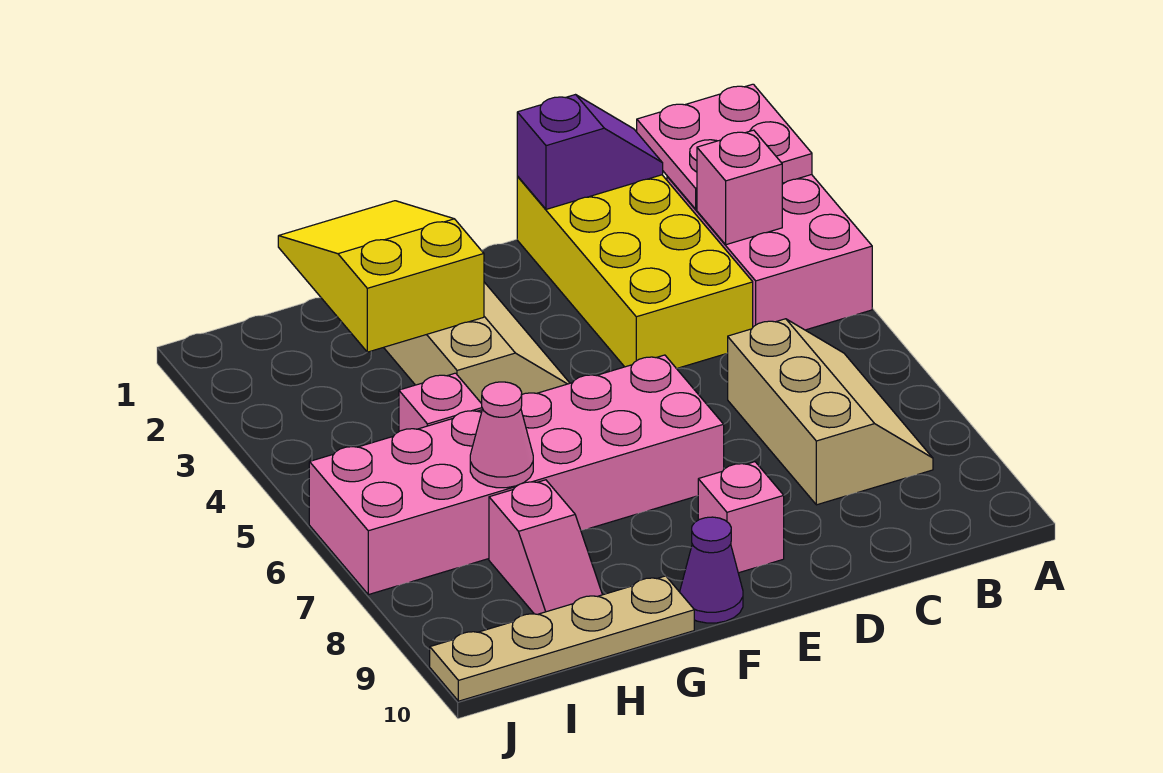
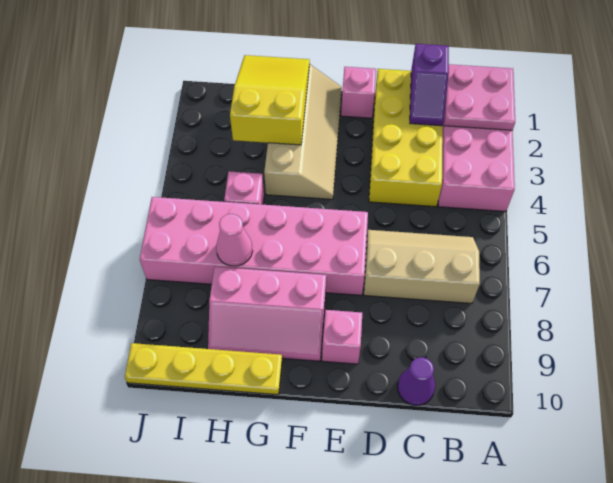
pink 1x1 brick [697,130,782,245] -> pink 1x1 brick moved to [341,67,376,118]
tan 2x3 slope [728,319,933,505] -> tan 2x3 slope turned to [364,230,480,303]
purple 1x2 slope [517,95,663,209] -> purple 1x2 slope turned to [410,44,449,126]
purple 1x1 cone [680,517,743,623] -> purple 1x1 cone moved to [397,357,435,405]
tan 1x4 plate [430,576,694,701] -> yellow 1x4 plate [125,343,282,395]
pink 1x2 slope [489,480,602,614] -> pink 2x3 slope [208,267,326,361]

